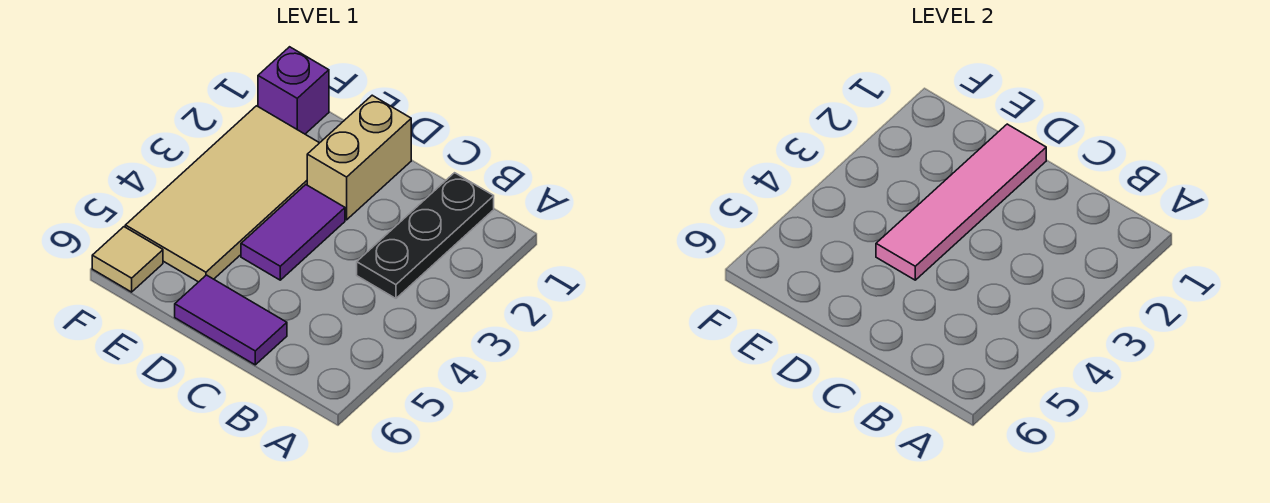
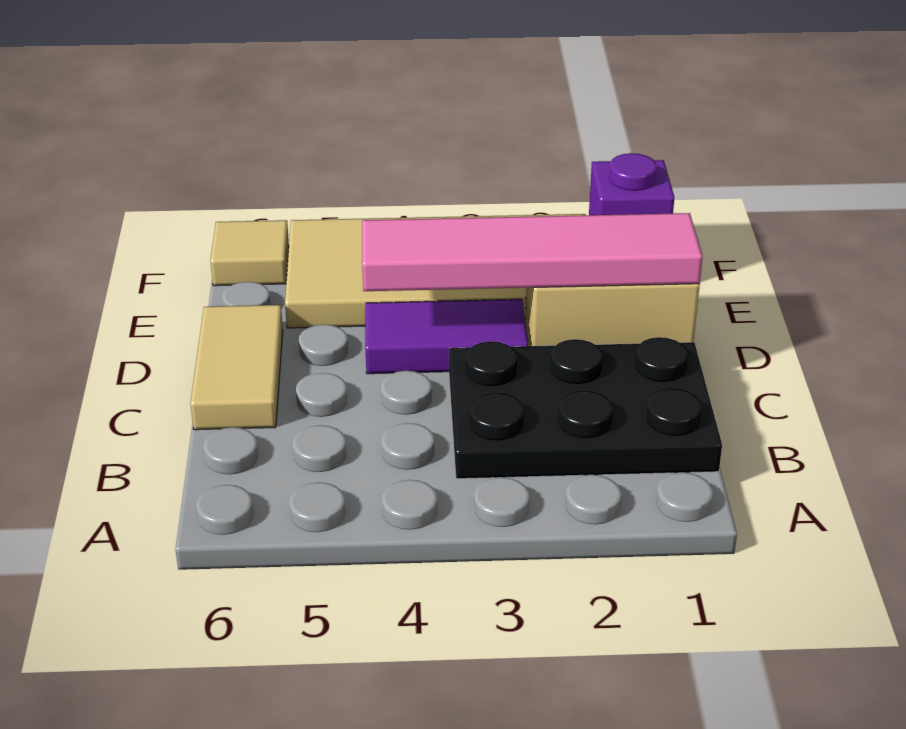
black 1x3 plate [357,173,494,298] -> black 2x3 plate [449,337,722,479]
purple 1x2 tile [175,275,287,365] -> tan 1x2 tile [190,305,283,430]

